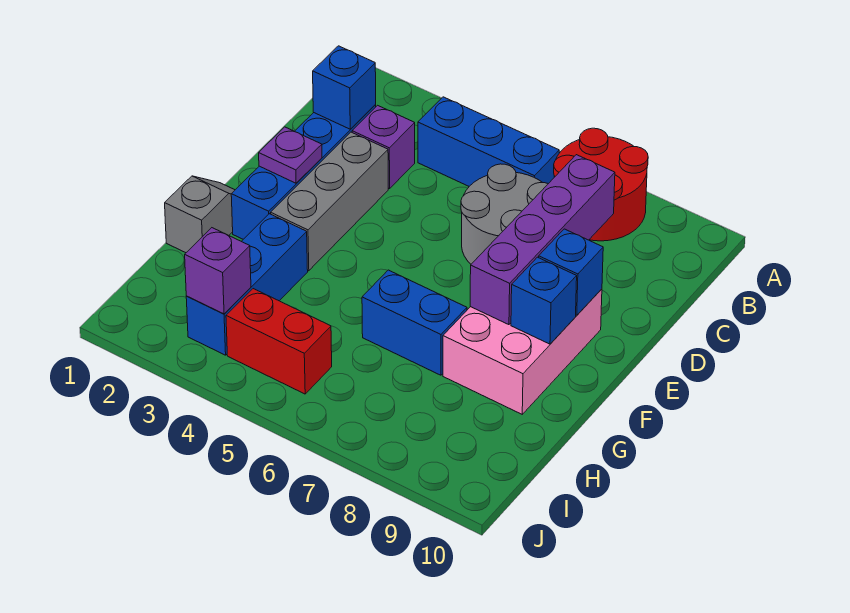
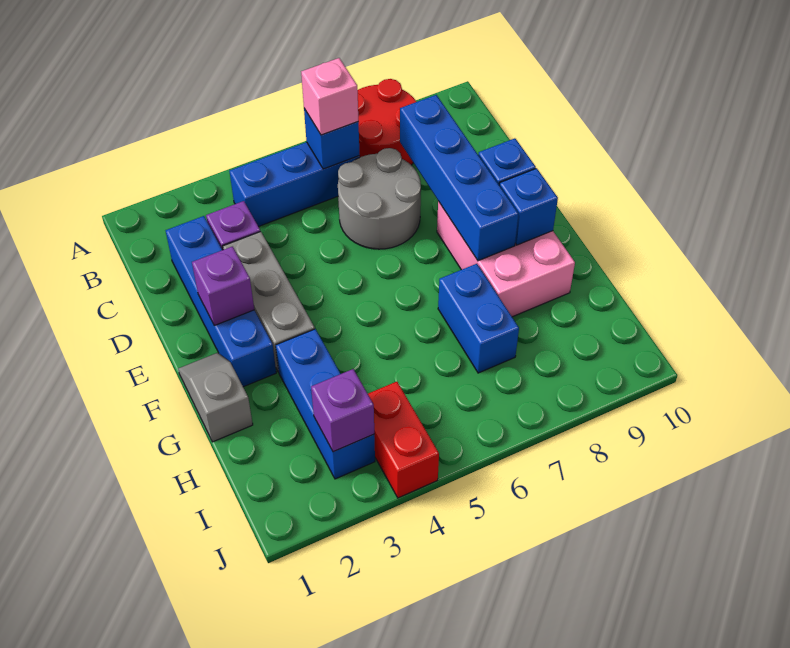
none -> pink 1x1 brick [301,58,358,135]
blue 1x1 brick [313,46,376,129] -> blue 1x1 brick moved to [304,109,360,169]
purple 1x4 brick [470,155,615,325] -> blue 1x4 brick [400,95,518,261]
purple 1x1 plate [259,127,322,183] -> purple 1x1 brick [192,247,254,326]
blue 1x2 brick [362,270,467,375] -> blue 1x2 brick turned to [438,264,519,373]
red 1x2 brick [226,289,332,394] -> red 1x2 brick turned to [368,382,439,498]

